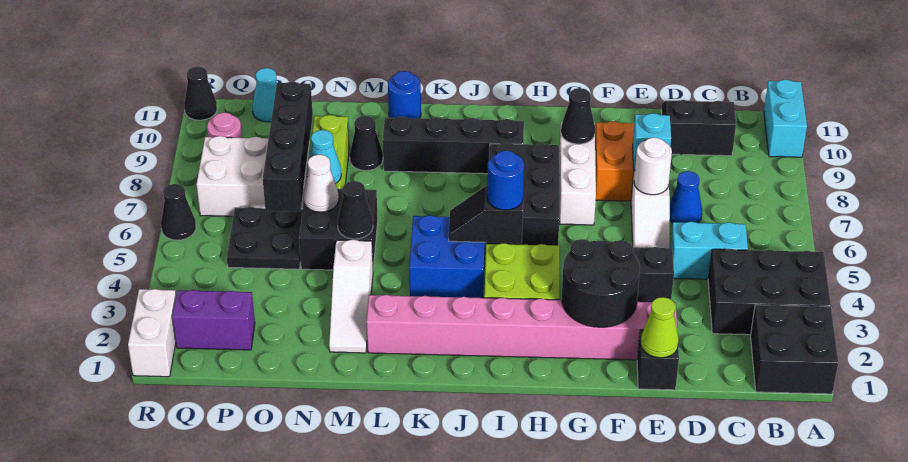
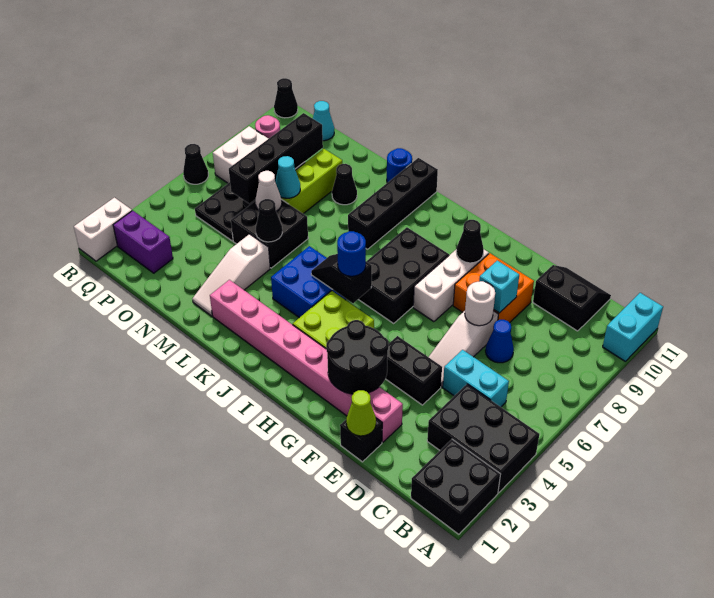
black 1x4 brick [383,117,524,174] -> black 1x4 brick turned to [348,158,438,249]

